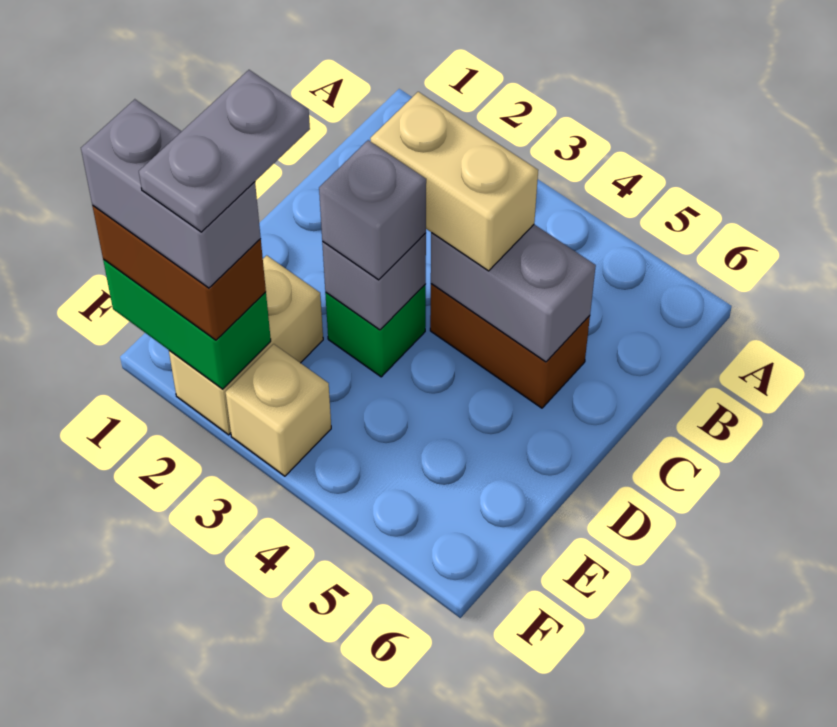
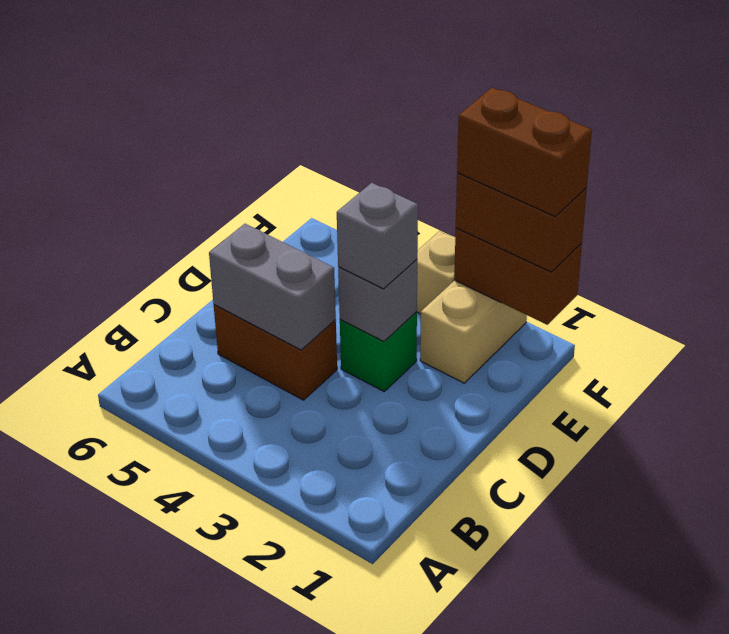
tan 1x2 brick [370,92,538,271] -> none
grey 1x2 plate [139,70,310,232] -> none
green 1x2 brick [103,259,271,389] -> brown 1x2 brick [454,228,582,325]
grey 1x2 brick [81,99,261,288] -> brown 1x2 brick [457,88,592,216]

